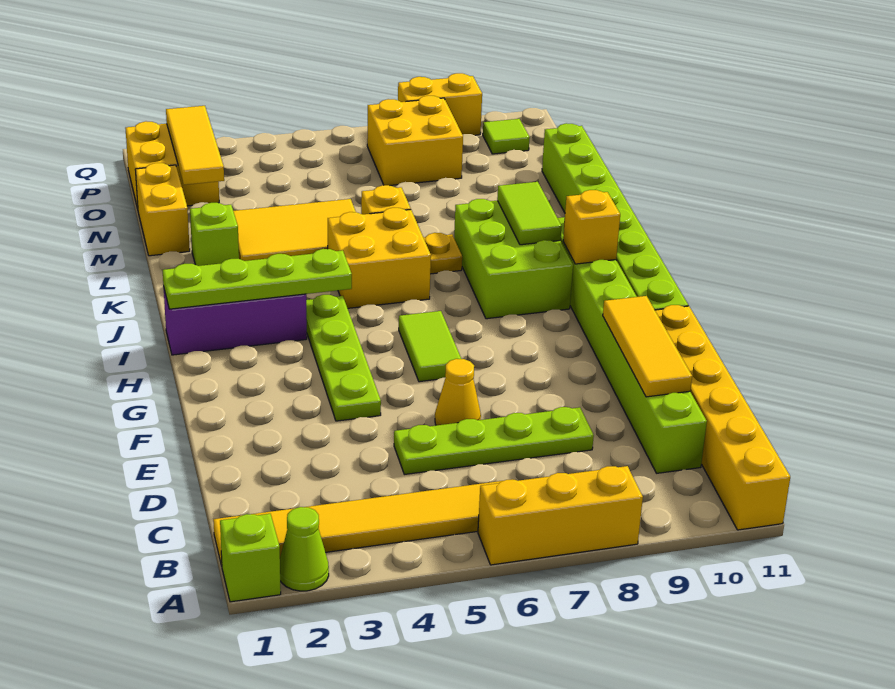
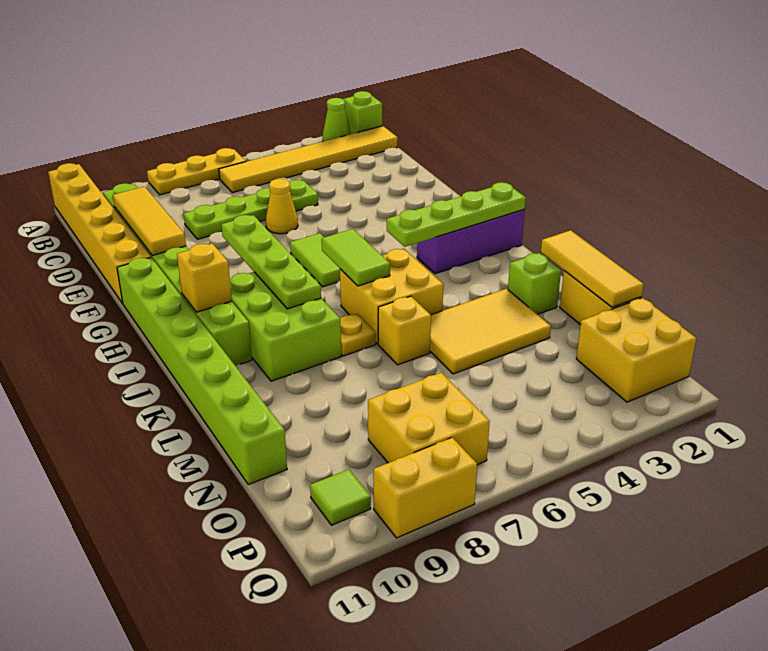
yellow 1x3 brick [478,466,643,565] -> yellow 1x3 plate [147,148,246,195]
lime 1x4 plate [306,295,381,421] -> lime 1x4 plate moved to [221,215,321,309]
lime 1x2 tile [497,182,562,245] -> lime 1x2 tile moved to [322,229,390,286]
yellow 1x3 tile [166,106,224,185] -> yellow 1x3 tile moved to [541,230,643,307]

